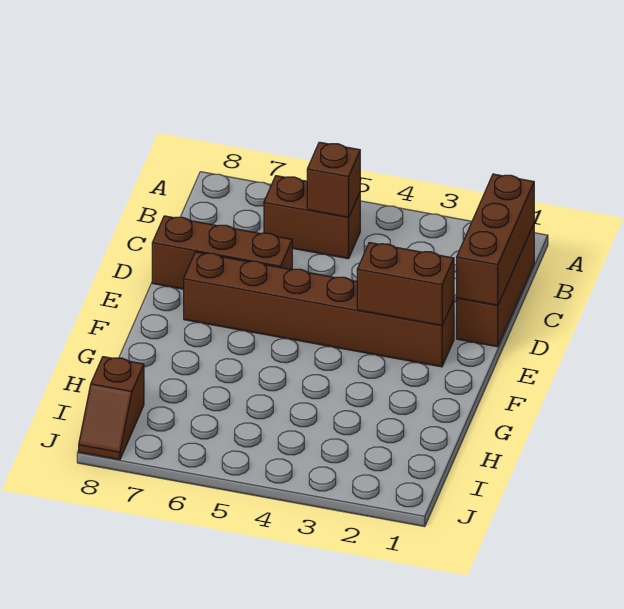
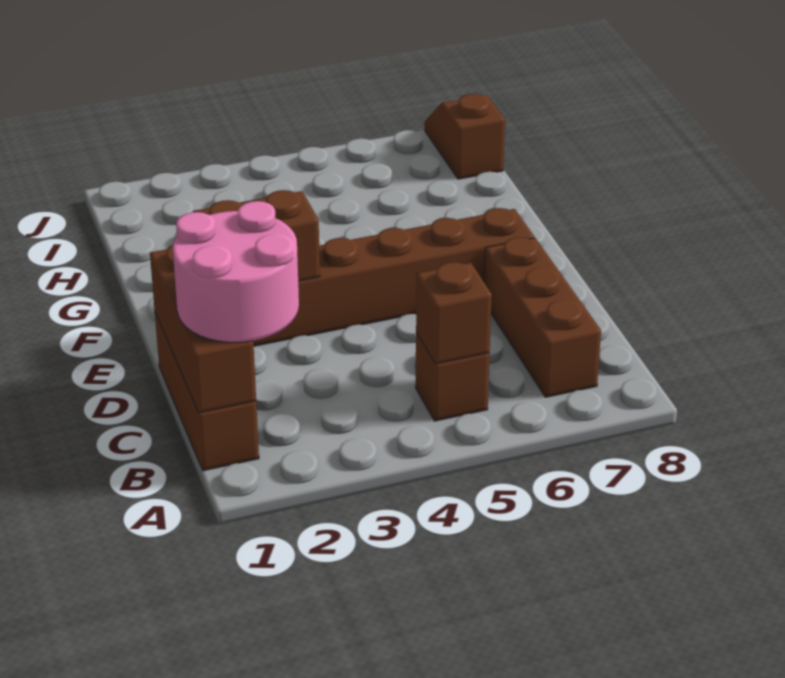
none -> pink 2x2 round brick [173,201,299,342]
brown 1x2 brick [264,176,360,259] -> brown 1x1 brick [416,332,490,421]
brown 1x3 brick [152,216,292,289] -> brown 1x3 brick turned to [484,237,601,397]

